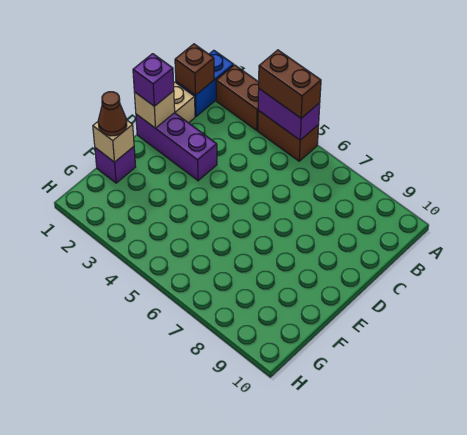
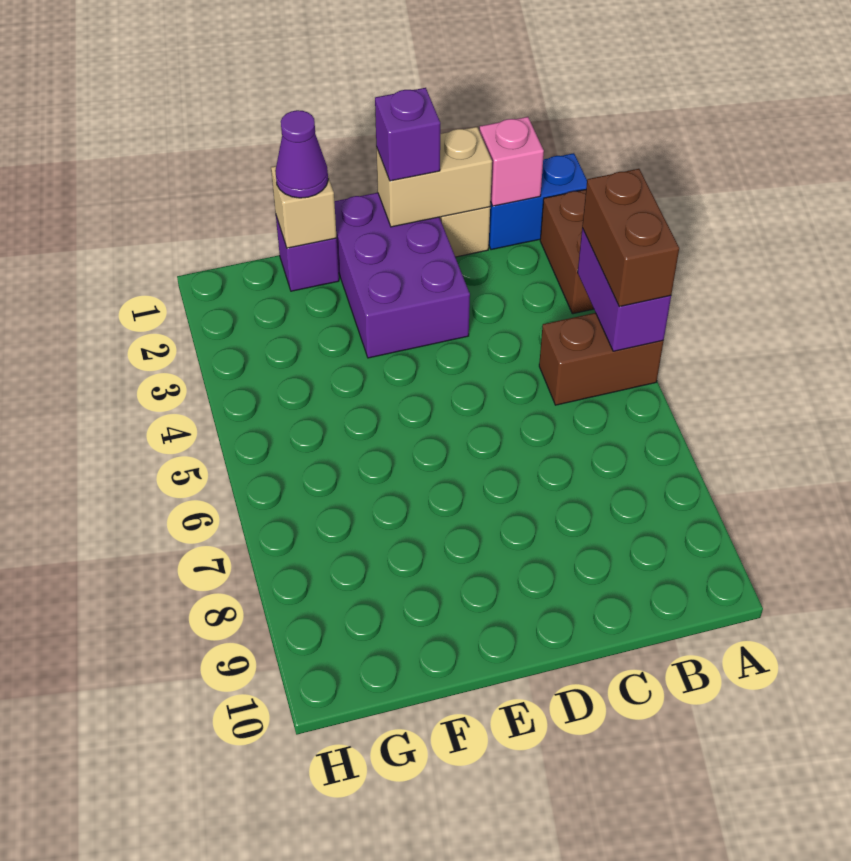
brown 1x2 brick [258,111,319,161] -> brown 1x2 brick turned to [539,313,663,405]
brown 1x1 brick [175,44,214,95] -> pink 1x1 brick [480,117,544,206]
purple 1x3 brick [136,113,217,181] -> purple 2x3 brick [334,193,470,358]
tan 1x1 brick [134,91,175,128] -> tan 1x2 brick [376,127,492,227]
brown 1x1 cone [98,92,127,136] -> purple 1x1 cone [275,110,328,198]

